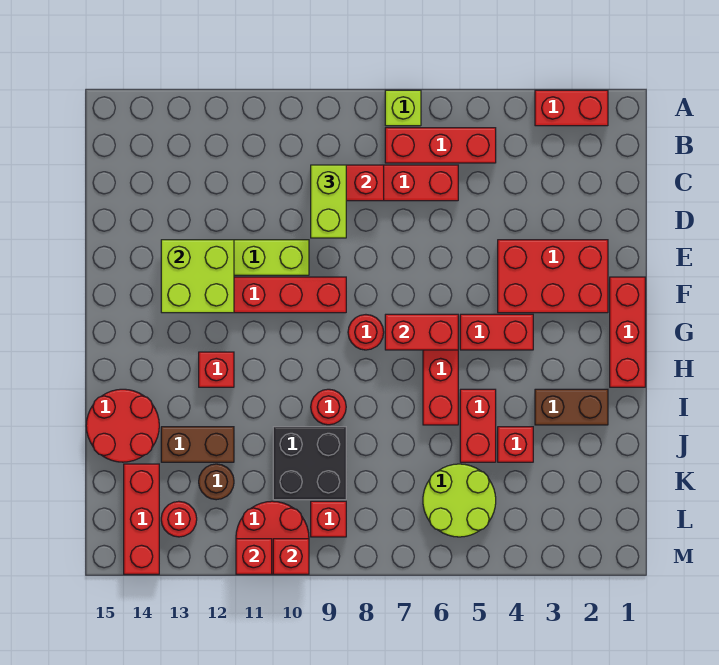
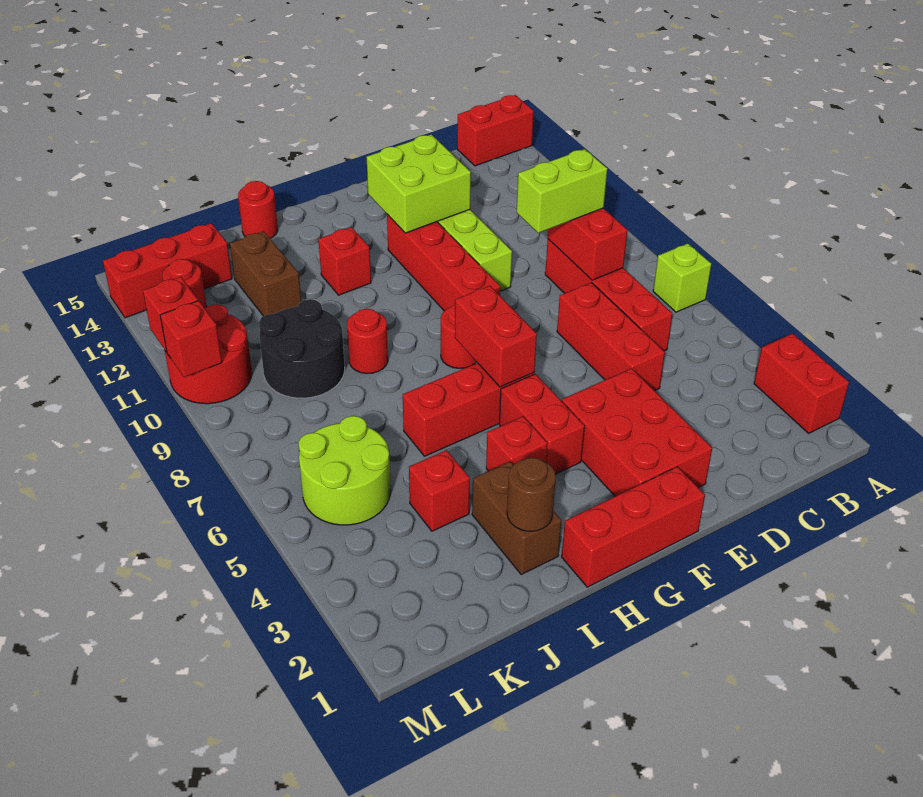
red 1x3 brick [385,128,496,163] -> red 1x3 brick moved to [557,283,665,391]
red 1x2 brick [460,389,496,462] -> red 1x2 brick moved to [457,95,534,166]
red 2x2 round brick [86,389,159,462] -> red 1x1 round brick [238,181,278,238]
black 2x2 brick [273,427,346,500] -> black 2x2 round brick [259,299,345,398]
brown 1x1 round brick [199,464,234,500] -> brown 1x1 round brick moved to [507,458,556,531]
red 1x1 brick [311,501,346,537] -> red 1x1 brick moved to [486,416,547,471]

